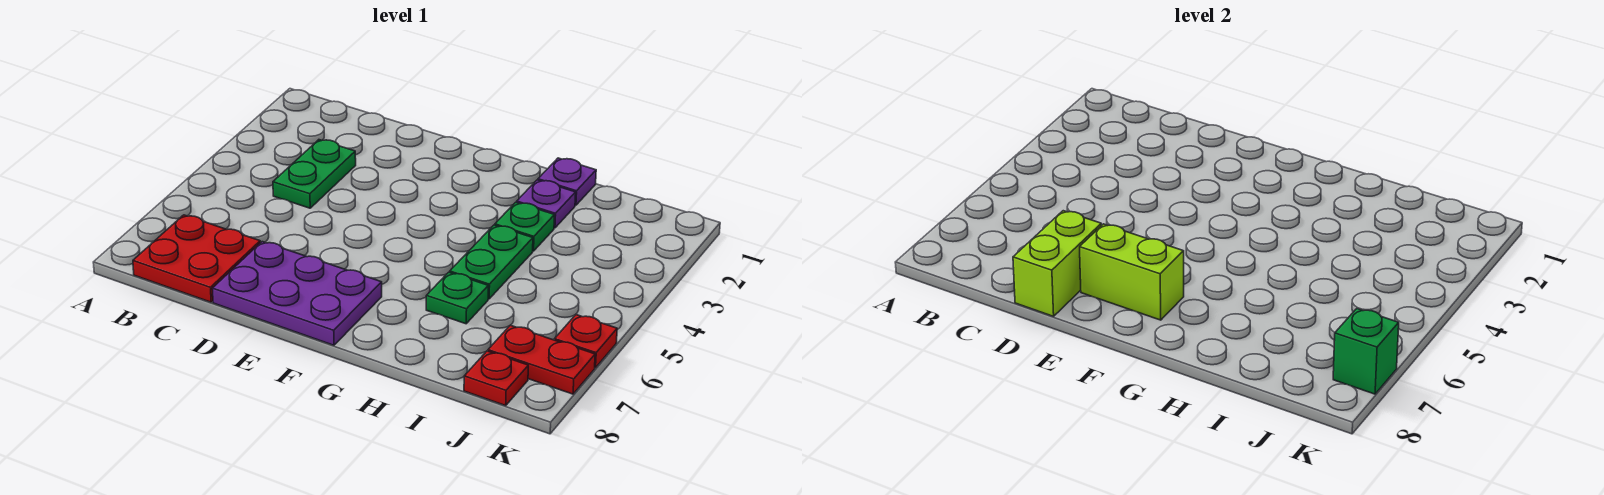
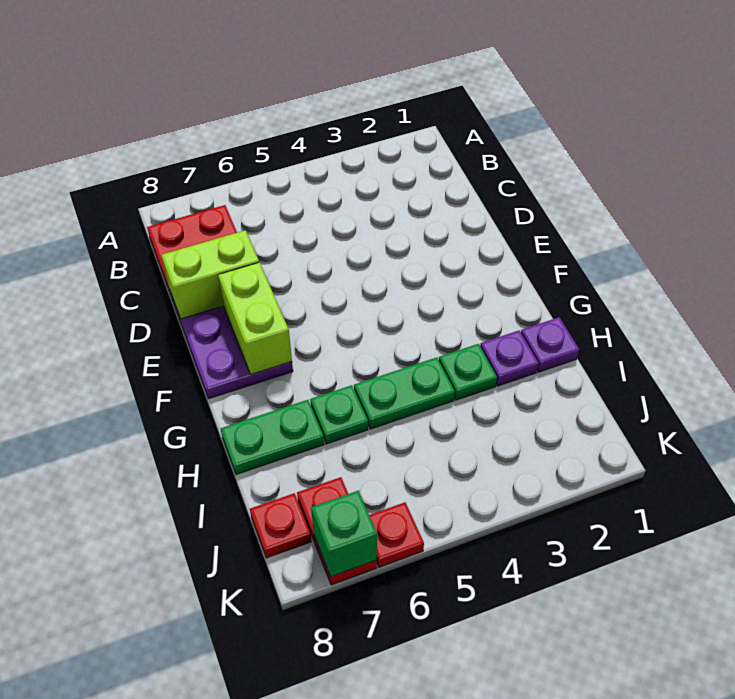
green 1x2 plate [273,140,356,208] -> green 1x2 plate moved to [221,400,324,474]

